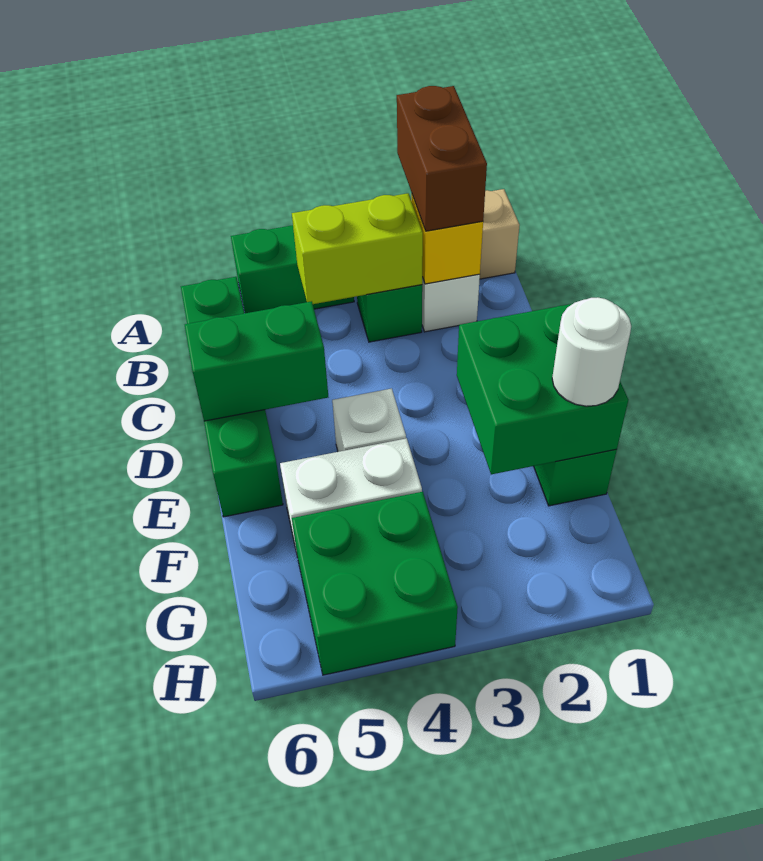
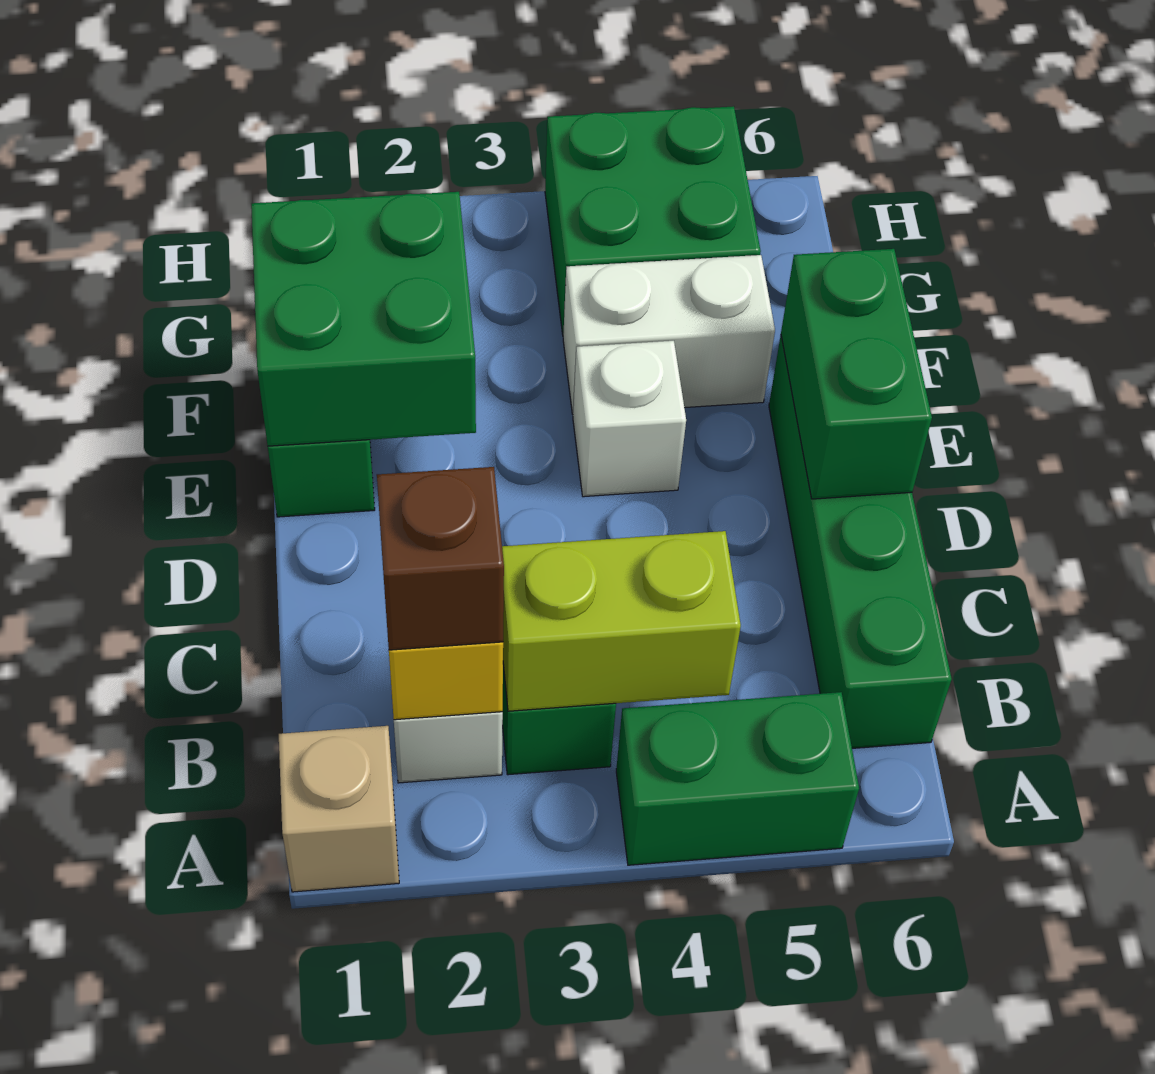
brown 1x2 brick [397,86,487,231] -> brown 1x1 brick [377,467,504,650]
green 1x2 brick [185,301,328,421] -> green 1x2 brick turned to [781,249,932,499]
white 1x1 round brick [552,297,631,406] -> none

